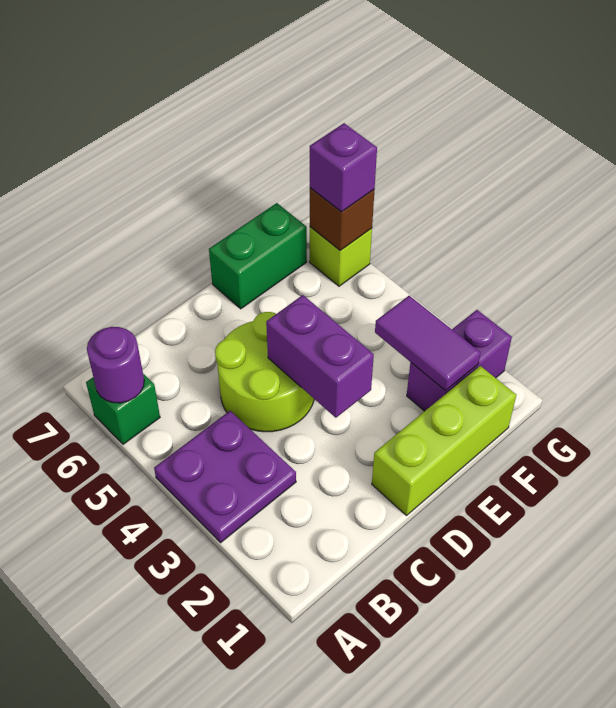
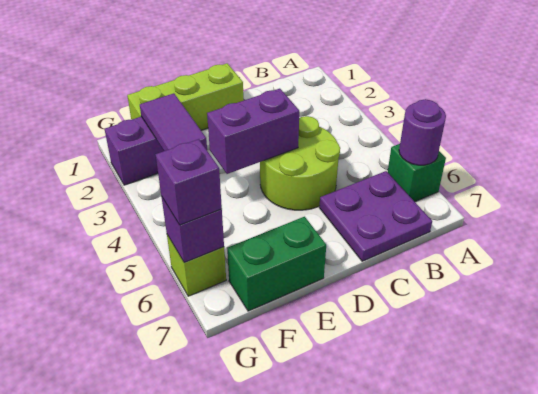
purple 2x2 plate [154,411,296,543] -> purple 2x2 plate moved to [319,171,432,261]
purple 1x2 brick [266,295,374,418] -> purple 1x2 brick turned to [207,89,299,174]
brown 1x1 brick [310,188,374,251] -> purple 1x1 brick [161,196,224,263]

